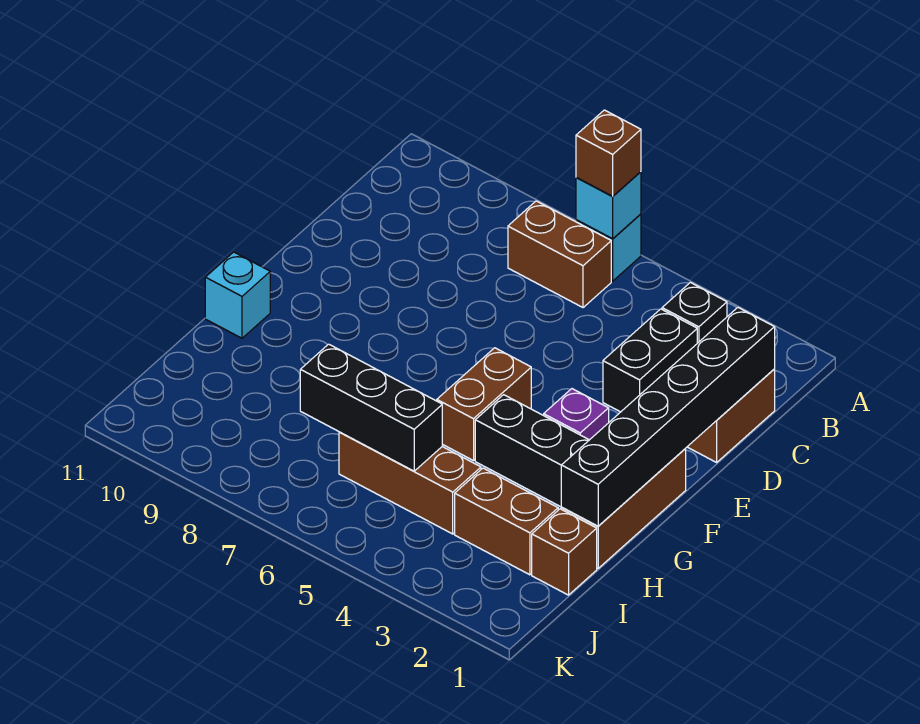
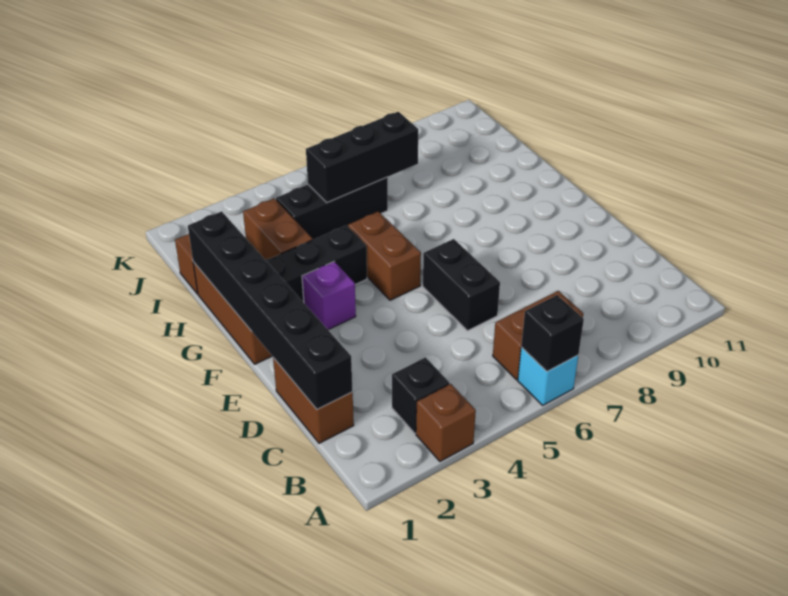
cyan 1x1 brick [576,172,641,239] -> black 1x1 brick [521,295,584,371]
brown 1x1 brick [576,110,641,196] -> brown 1x1 brick moved to [416,384,476,462]
black 1x2 brick [603,309,697,412] -> black 1x2 brick moved to [423,239,500,331]
cyan 1x1 brick [205,252,270,338] -> none
brown 1x2 brick [455,468,558,575] -> brown 1x2 brick turned to [243,199,313,260]
brown 1x3 brick [339,432,481,534] -> black 1x3 brick [276,177,388,240]

